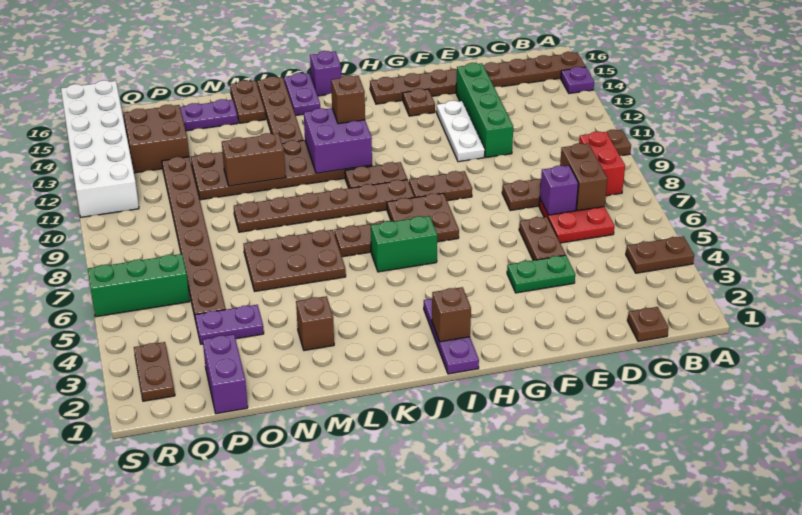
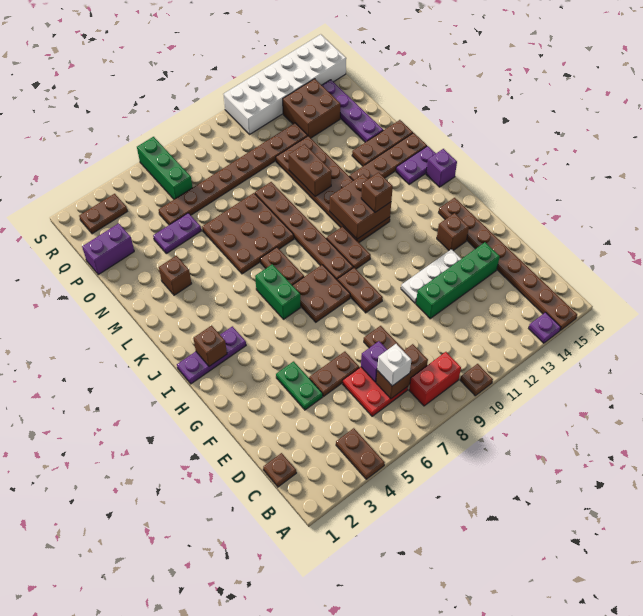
none -> white 1x1 brick [377,344,411,386]
brown 1x1 plate [403,89,435,116] -> brown 1x1 brick [437,213,469,250]
purple 2x2 brick [304,108,372,173] -> brown 2x2 brick [330,174,391,239]
brown 2x3 plate [243,230,346,291] -> brown 3x3 plate [202,193,294,274]
brown 1x2 plate [230,80,266,123] -> brown 1x3 plate [352,120,413,166]
purple 1x2 plate [195,305,264,344] -> purple 1x2 plate turned to [153,213,201,254]

